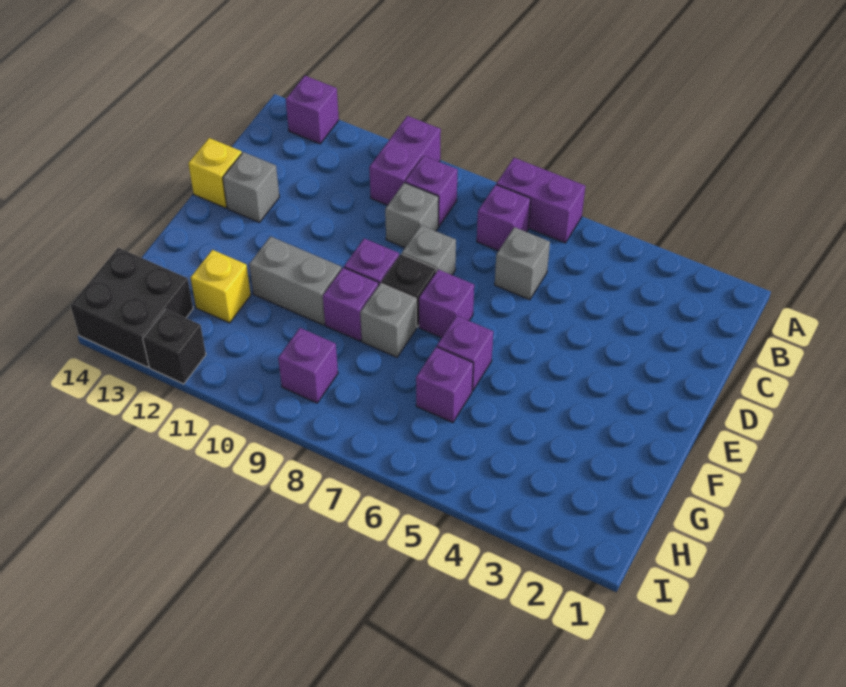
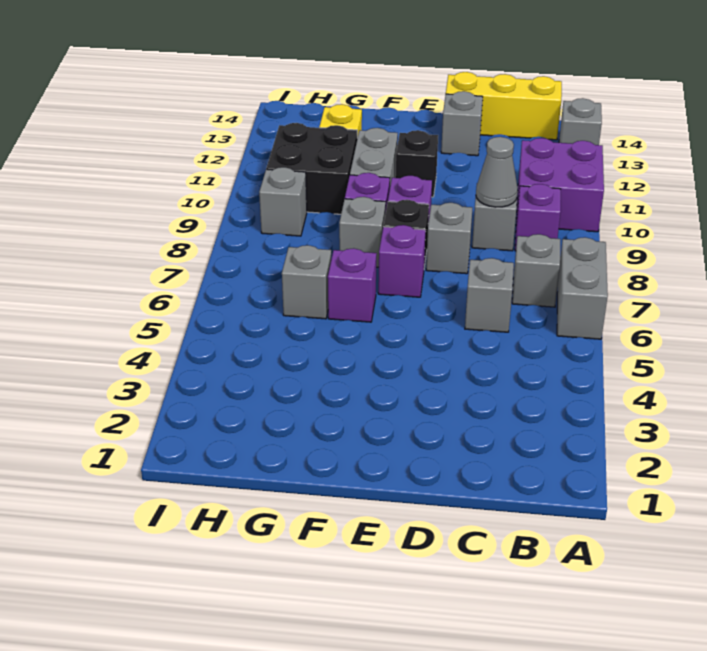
purple 1x2 brick [496,158,585,243] -> grey 1x2 brick [557,237,608,339]
purple 1x2 brick [369,116,441,205] -> purple 2x2 brick [516,138,604,232]
purple 1x1 brick [286,76,339,144] -> grey 1x1 brick [559,98,602,145]
purple 1x1 brick [477,185,531,251] -> grey 1x1 brick [512,234,560,307]
none -> grey 1x1 cone [476,137,518,207]
yellow 1x1 brick [188,138,242,208] -> yellow 1x3 brick [446,72,562,140]
purple 1x1 brick [416,347,473,423] -> grey 1x1 brick [282,245,331,319]
purple 1x1 brick [278,328,338,403] -> grey 1x1 brick [259,167,307,236]
black 2x2 brick [71,248,193,367] -> black 2x2 brick moved to [266,123,357,214]
black 1x1 brick [143,309,206,384] -> black 1x1 brick moved to [395,130,438,197]

